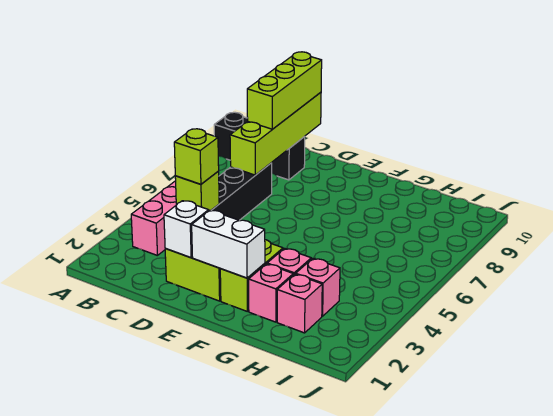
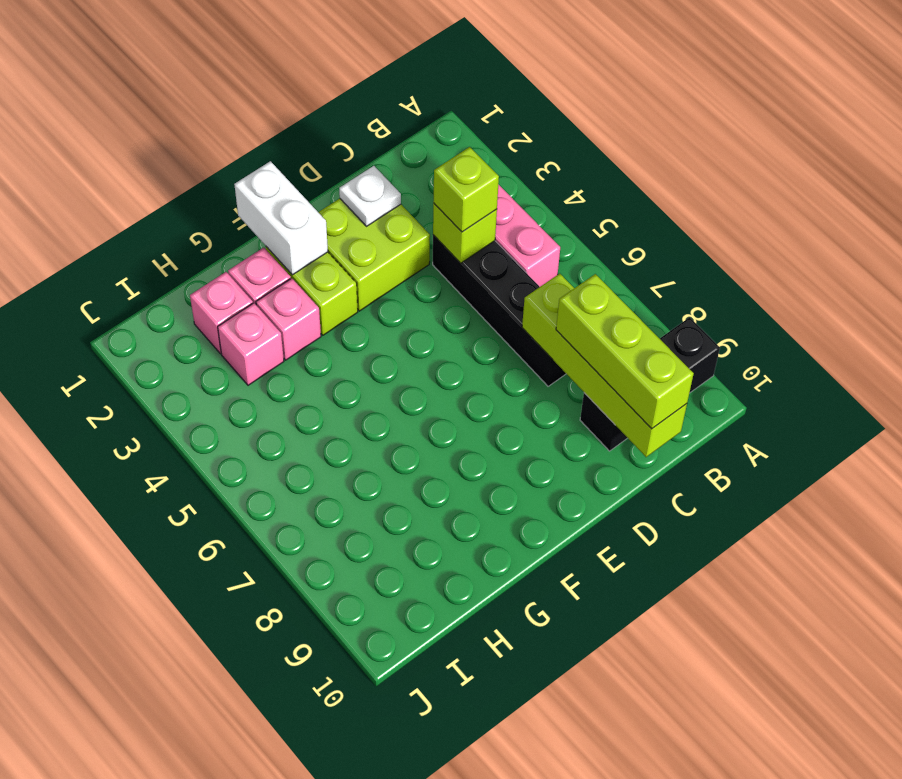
white 1x1 brick [164,201,209,258] -> white 1x1 plate [339,166,401,226]
white 1x2 brick [192,210,265,278] -> white 1x2 brick turned to [234,161,328,275]

